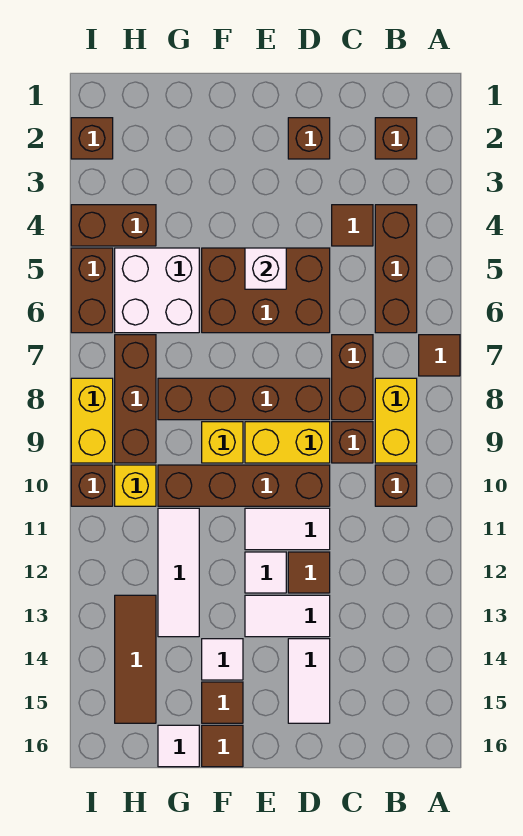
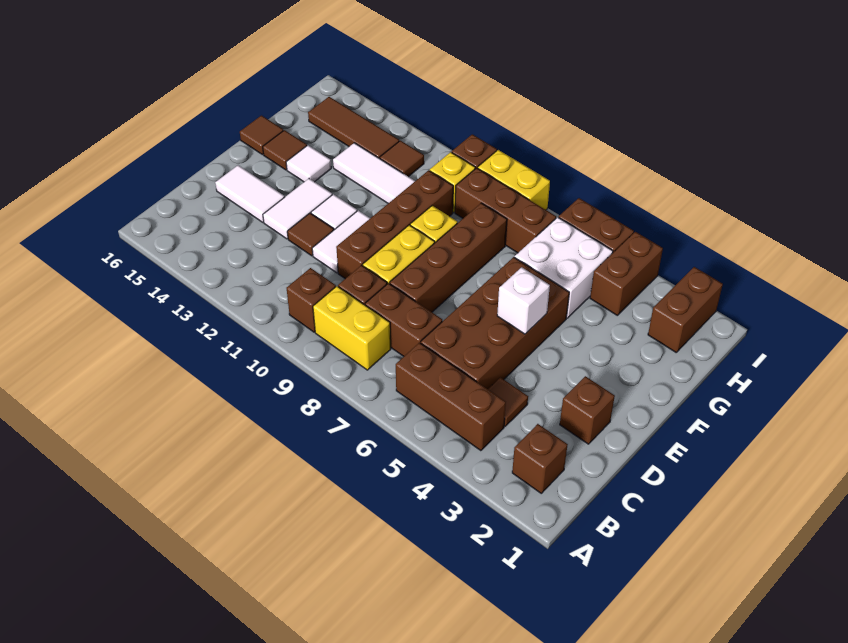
brown 1x1 tile [419,335,460,376] -> brown 1x1 tile moved to [380,141,424,177]
brown 2x3 brick [202,248,330,333] -> brown 2x4 brick [421,257,569,389]
white 1x1 tile [158,725,199,767] -> none
brown 1x1 brick [71,118,113,159] -> brown 1x2 brick [648,267,723,352]

